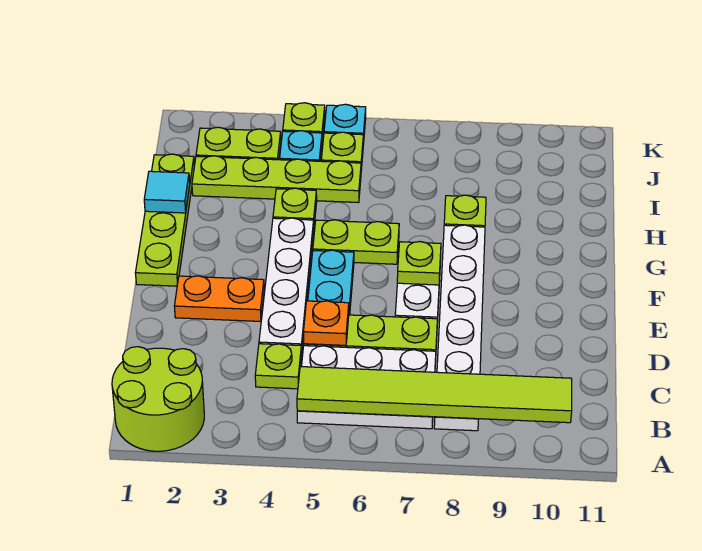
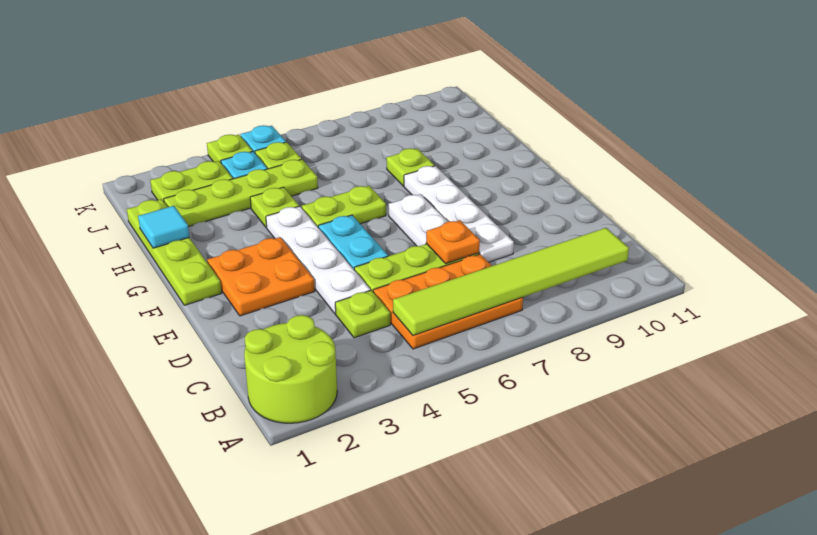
white 2x3 plate [297,346,436,429] -> orange 2x3 plate [373,254,523,349]
white 1x6 plate [434,225,485,431] -> white 1x4 plate [404,166,514,262]
orange 1x1 plate [303,301,349,345] -> orange 1x1 plate moved to [426,220,480,264]
orange 1x2 plate [174,276,264,321] -> orange 2x2 plate [207,237,315,316]
lime 1x1 plate [397,242,441,285] -> none

